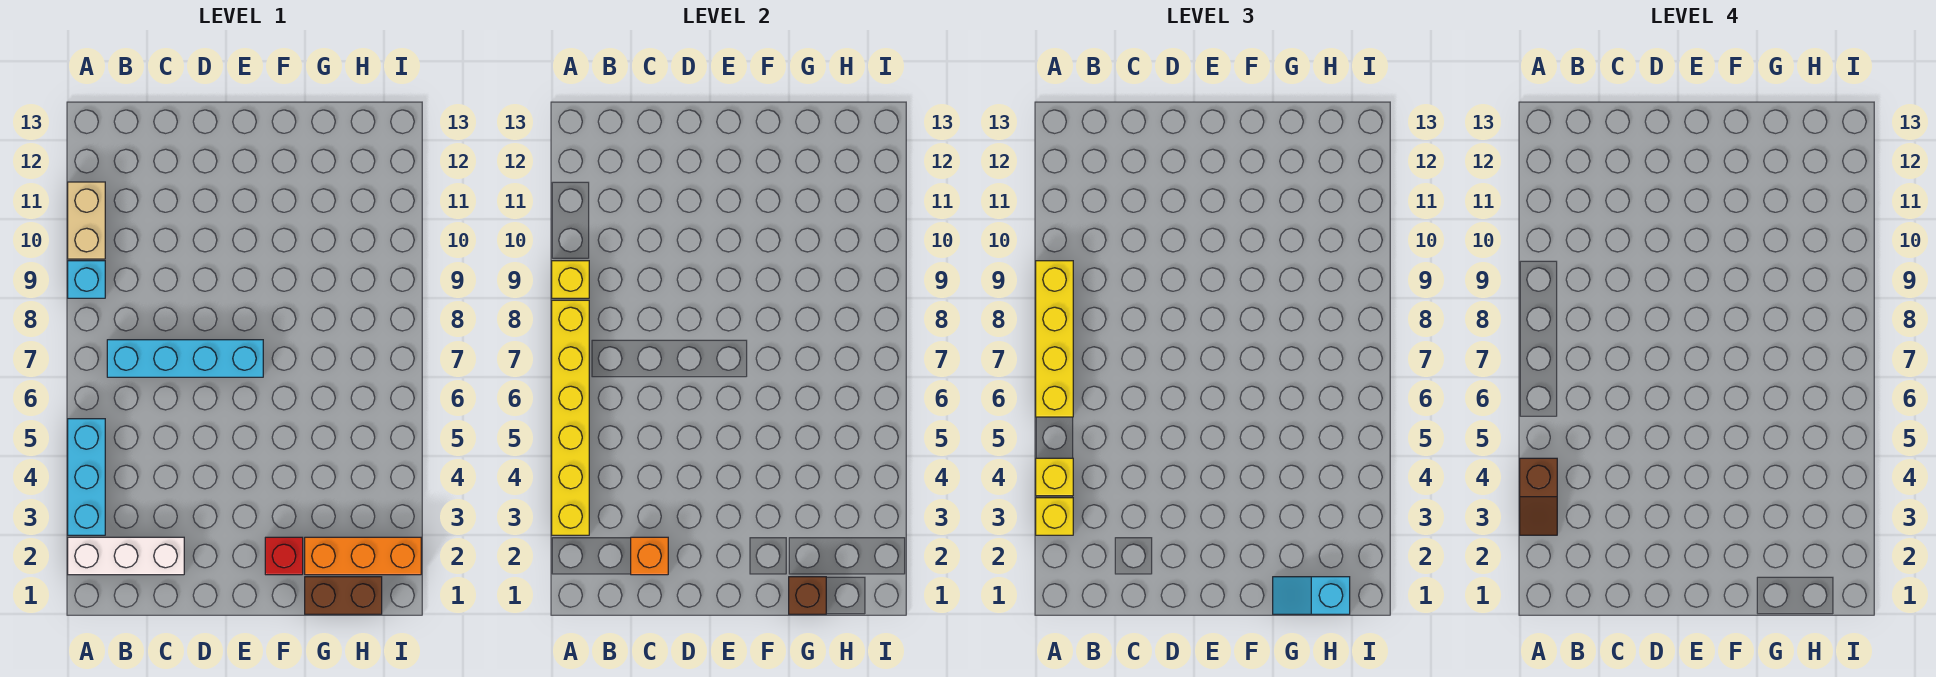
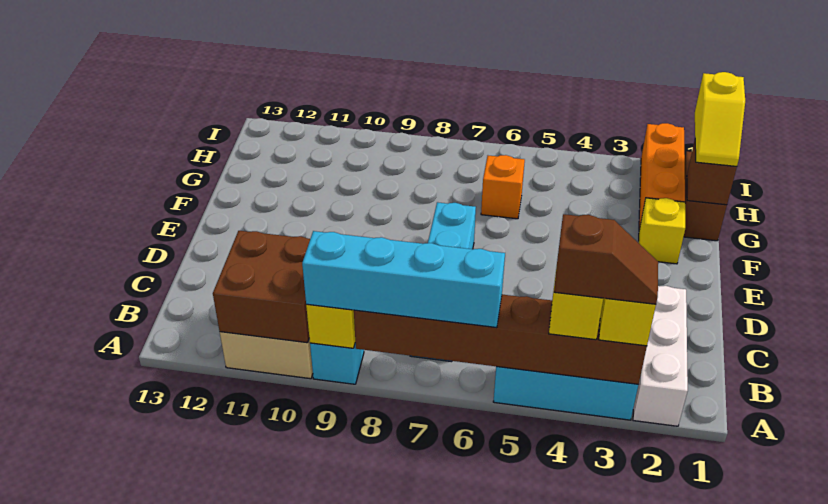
yellow 1x6 brick [552,300,589,535] -> brown 1x6 brick [354,295,647,384]
yellow 1x4 brick [1036,261,1073,417] -> cyan 1x4 brick [302,231,505,328]
none -> brown 2x2 brick [213,231,310,343]
orange 1x1 brick [631,537,668,575] -> orange 1x1 brick moved to [481,155,525,219]
red 1x1 brick [265,537,303,575] -> yellow 1x1 brick [639,198,685,264]
cyan 1x2 slope [1273,577,1350,614] -> yellow 1x2 slope [695,72,745,166]

